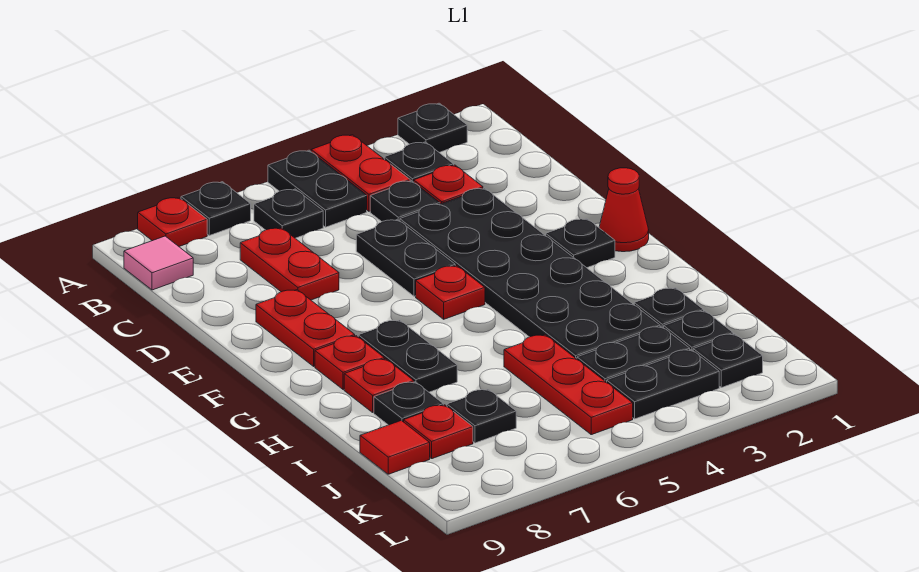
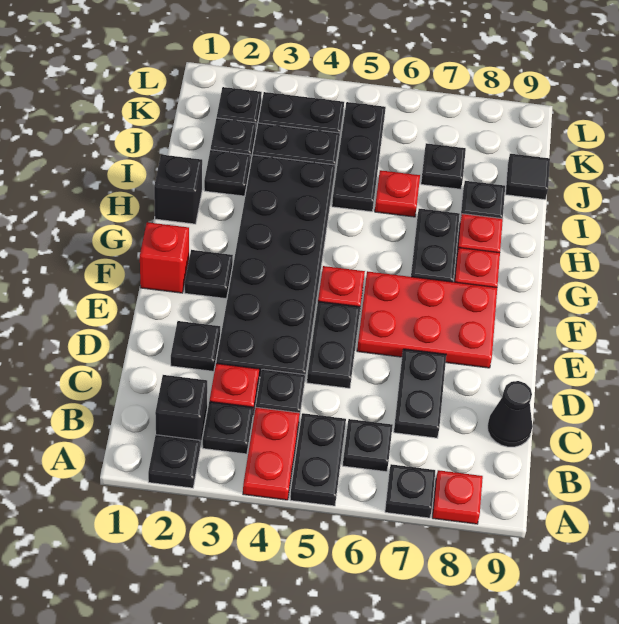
none -> black 1x1 brick [155,375,207,447]
pink 1x1 tile [124,236,193,290] -> none
red 1x2 plate [240,228,339,300] -> black 1x2 plate [394,349,446,438]
none -> black 1x1 cone [488,381,533,447]
none -> black 1x1 plate [171,321,220,371]
red 1x2 plate [256,290,355,366] -> red 2x3 plate [357,271,497,368]
red 1x1 cone [599,168,649,252] -> red 1x1 brick [140,222,189,293]
none -> black 1x1 brick [154,155,202,224]
red 1x3 plate [504,335,633,435] -> black 1x3 plate [332,102,386,212]
red 1x1 plate [404,405,473,459] -> red 1x1 plate moved to [375,170,420,217]
red 1x1 tile [360,421,430,474] -> black 1x1 tile [505,154,550,200]

